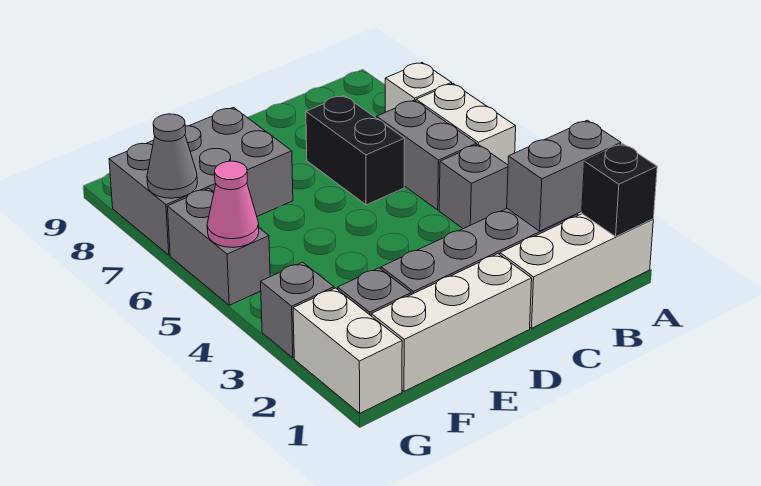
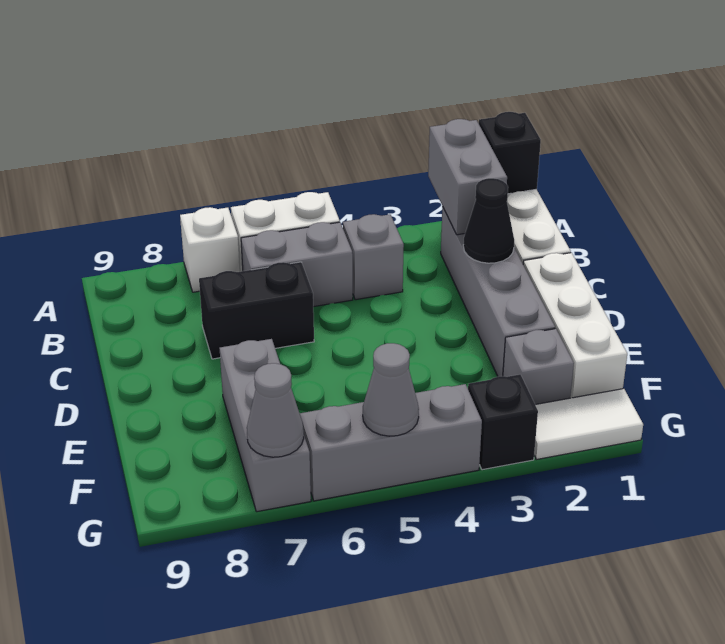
none -> black 1x1 cone [463,178,514,263]
grey 2x3 brick [109,108,293,255] -> grey 1x3 brick [220,339,311,512]
white 1x2 brick [293,288,402,413] -> white 1x2 tile [534,389,643,459]
grey 1x1 brick [261,262,334,358] -> black 1x1 brick [468,374,538,470]
grey 1x2 brick [167,188,270,305] -> grey 1x3 brick [300,384,482,501]
pink 1x1 cone [207,161,259,248] -> grey 1x1 cone [363,343,419,436]

